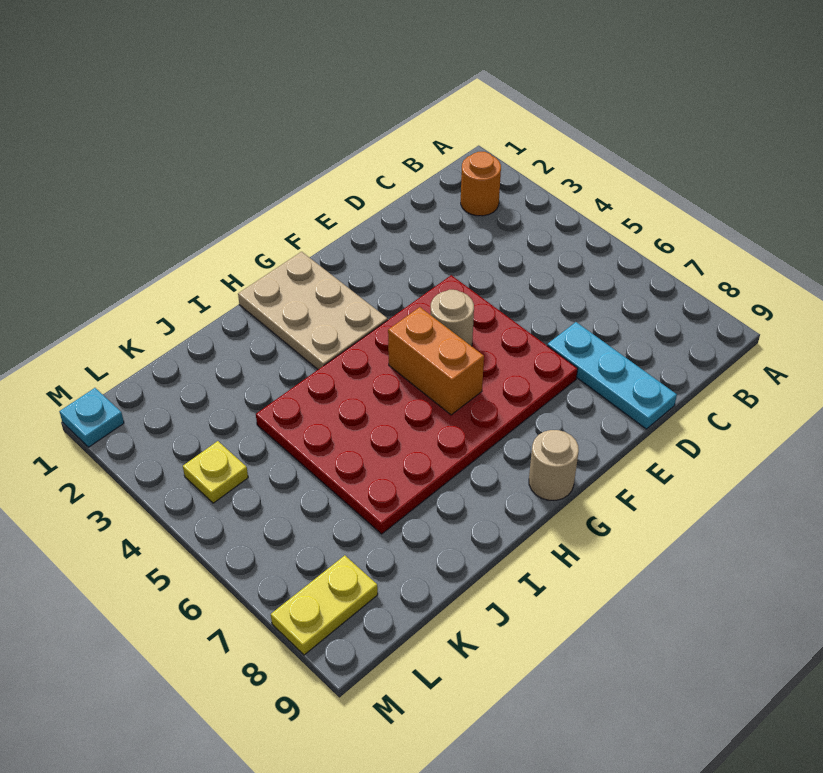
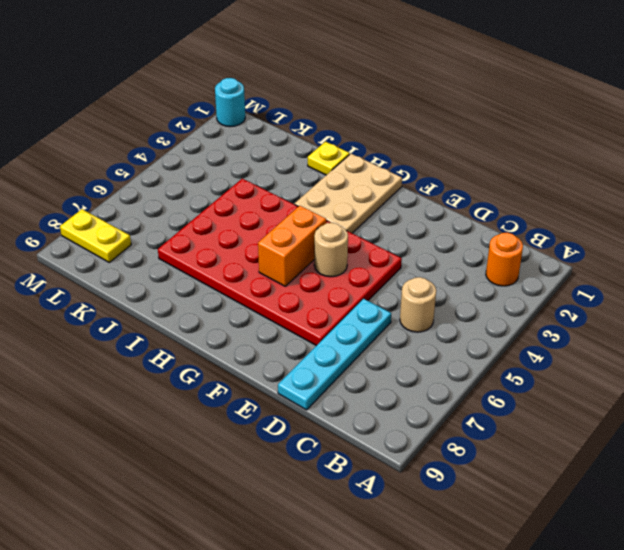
cyan 1x3 plate [547,322,677,429] -> cyan 1x4 plate [278,299,391,410]
tan 1x1 round brick [529,430,579,500] -> tan 1x1 round brick moved to [400,277,436,332]
yellow 1x1 plate [183,441,248,503] -> yellow 1x1 plate moved to [308,142,350,175]
cyan 1x1 plate [59,388,124,447] -> cyan 1x1 round brick [215,78,245,127]

